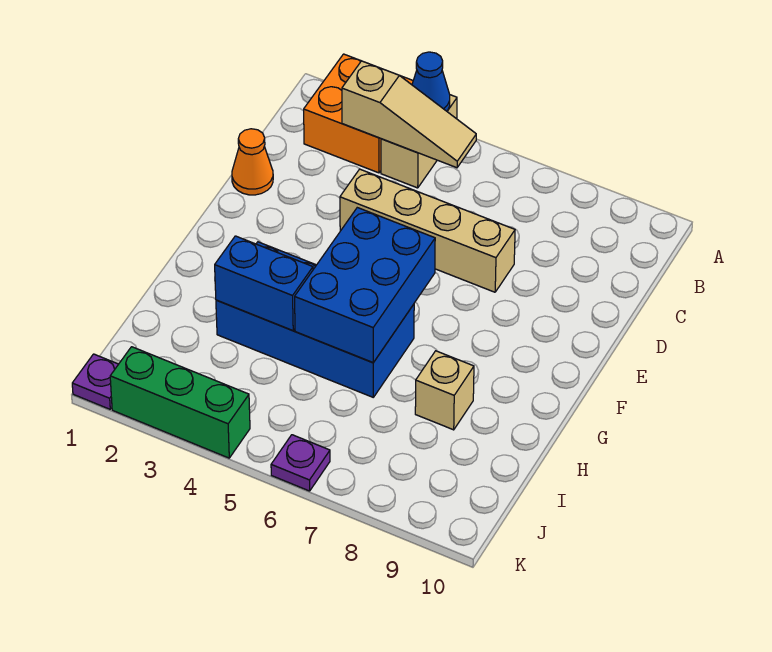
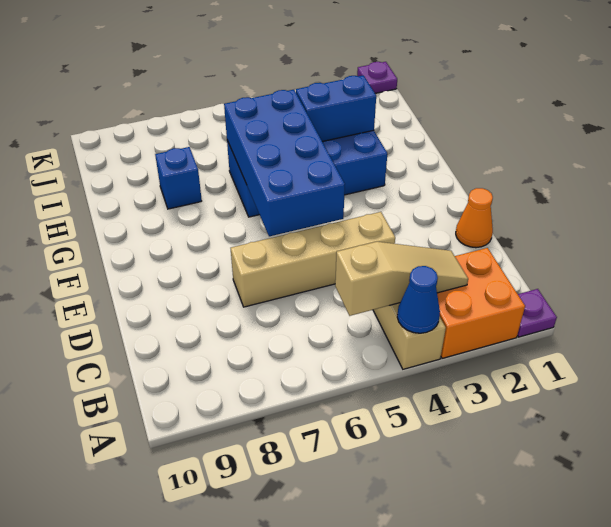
tan 1x3 slope [342,61,476,168] -> tan 1x3 slope turned to [335,242,468,316]
blue 2x3 brick [295,208,435,363] -> blue 2x4 brick [224,90,345,236]
tan 1x1 brick [415,351,474,430] -> blue 1x1 brick [155,147,202,209]
green 1x3 brick [110,347,250,458] -> none
purple 1x1 plate [271,435,330,491] -> purple 1x1 plate moved to [517,289,557,337]

